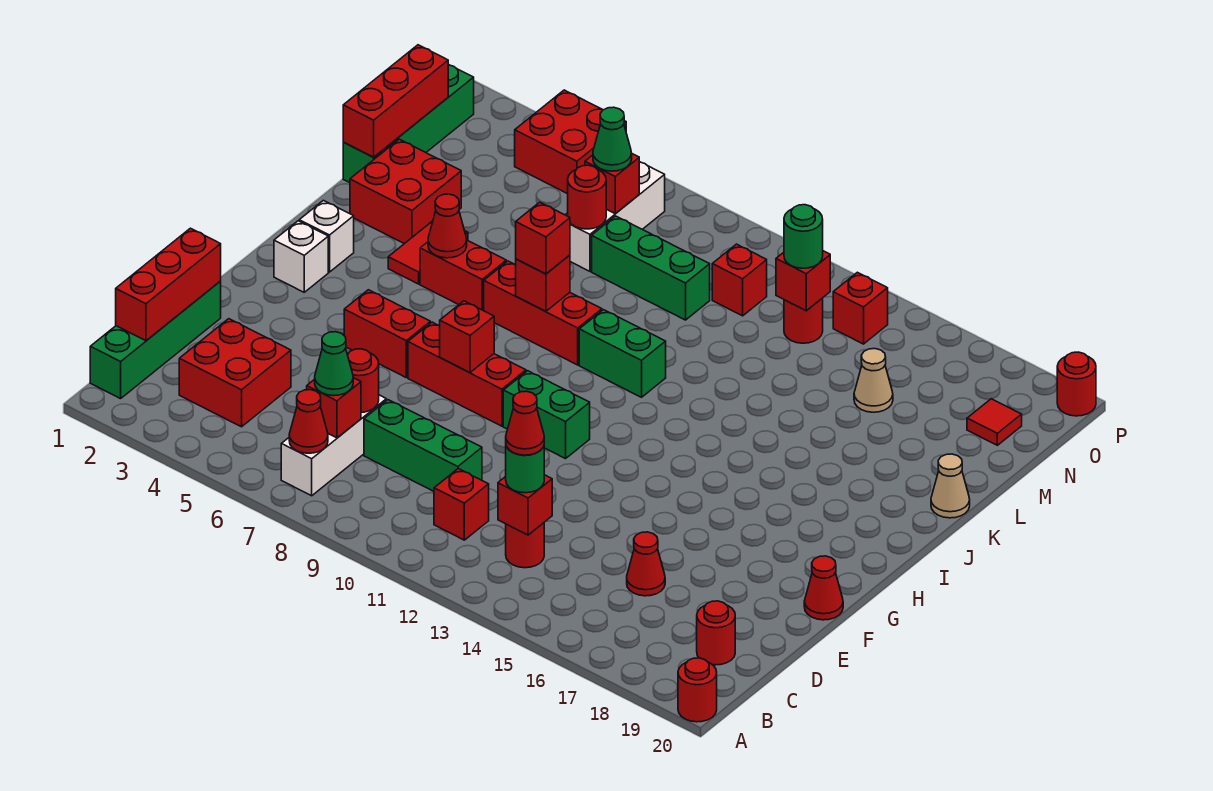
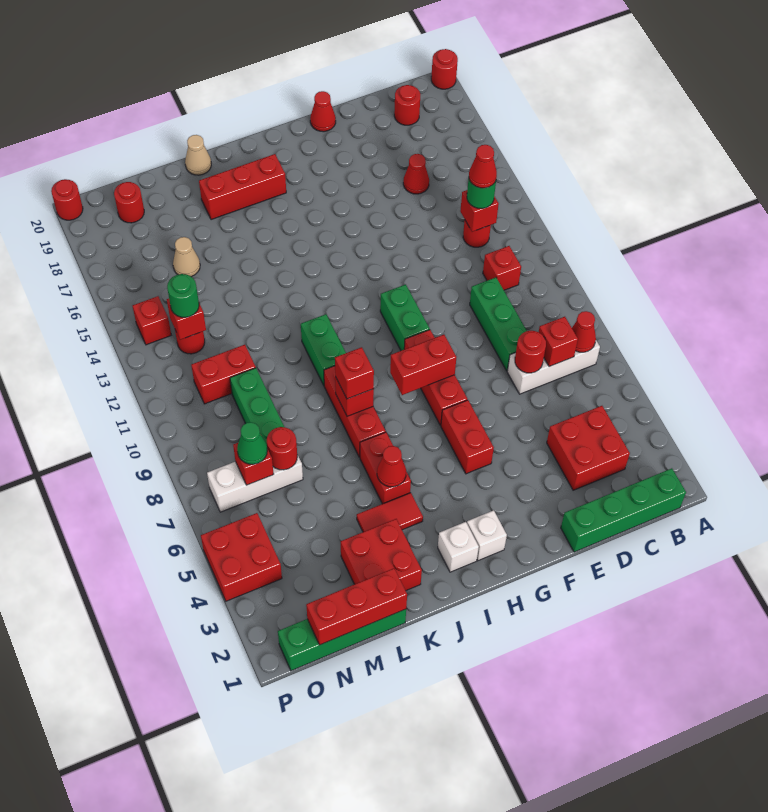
red 1x3 brick [116,228,221,341] -> red 1x3 brick moved to [199,154,286,220]
green 1x1 cone [315,332,353,396] -> none
red 1x1 brick [440,301,494,373] -> red 1x2 brick [390,334,456,395]
red 1x1 brick [712,244,767,316] -> red 1x2 brick [191,345,256,404]
red 1x1 tile [967,399,1022,445] -> red 1x1 round brick [114,182,144,223]

